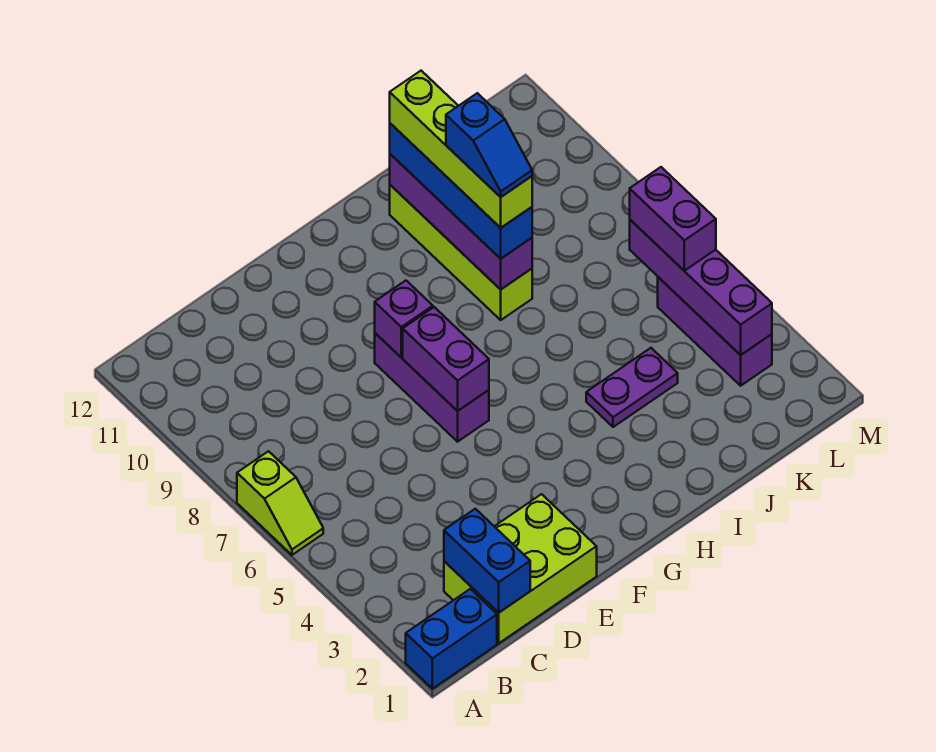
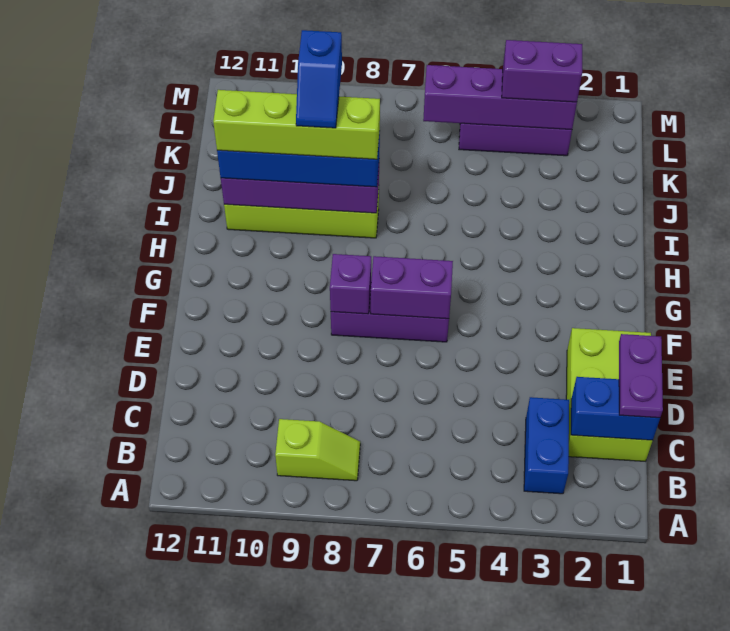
blue 1x2 brick [406,589,497,689] -> blue 1x2 brick moved to [524,397,569,494]
lime 1x2 slope [237,451,323,555] -> lime 1x2 slope moved to [275,419,360,481]
purple 1x2 plate [586,348,678,427] -> purple 1x2 plate moved to [619,334,663,418]
blue 1x2 slope [446,93,532,197] -> blue 1x2 slope turned to [296,30,342,128]
purple 1x2 brick [630,167,716,271] -> purple 1x2 brick moved to [502,40,582,102]

